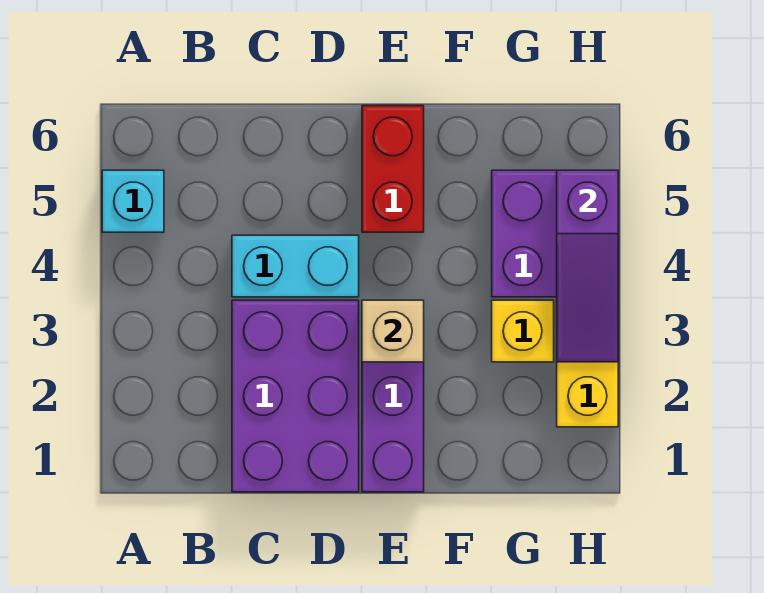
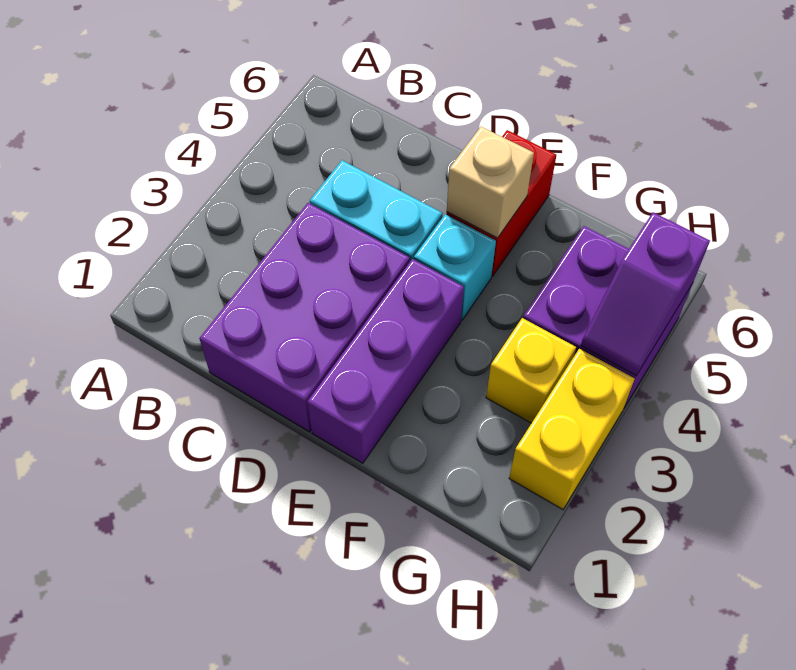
cyan 1x1 brick [102,170,164,232] -> cyan 1x1 brick moved to [414,214,496,320]
tan 1x1 brick [362,300,424,362] -> tan 1x1 brick moved to [447,127,534,238]
purple 1x3 slope [557,170,618,362] -> purple 1x2 slope [581,212,710,376]

